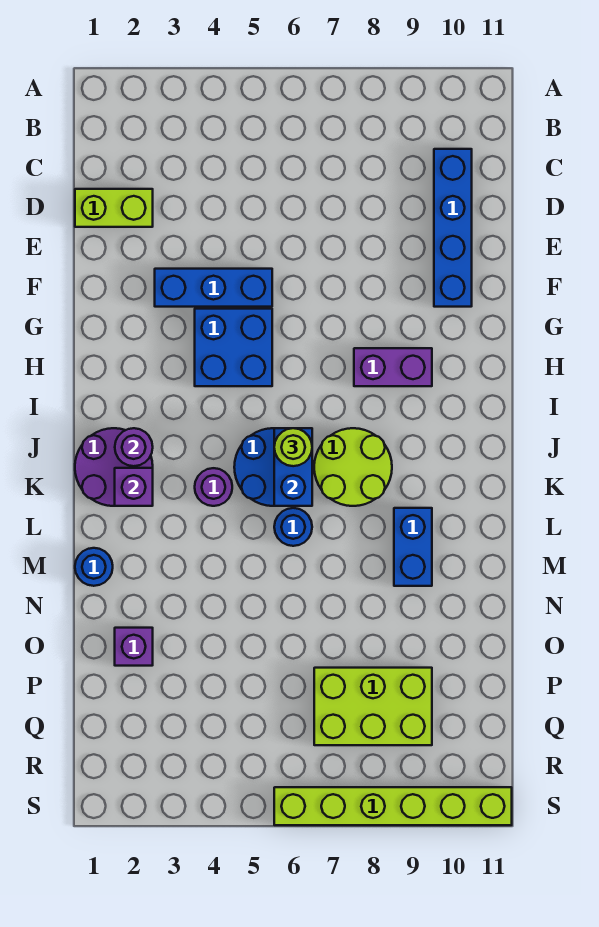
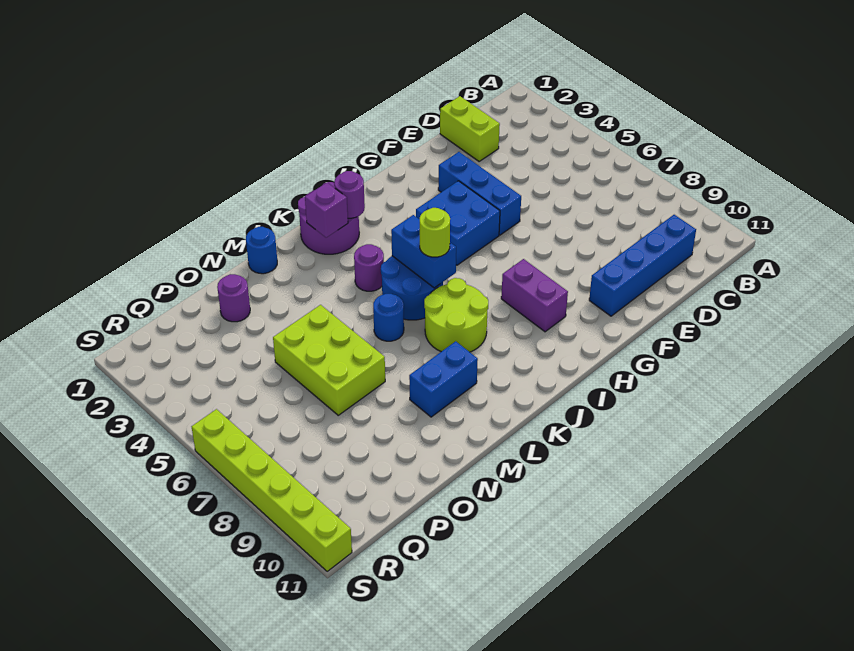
blue 1x2 brick [274,428,312,506] -> blue 1x2 brick turned to [391,215,456,288]
purple 1x1 brick [115,628,153,666] -> purple 1x1 round brick [217,274,250,322]
lime 2x3 brick [314,668,432,745] -> lime 2x3 brick moved to [273,305,385,415]

